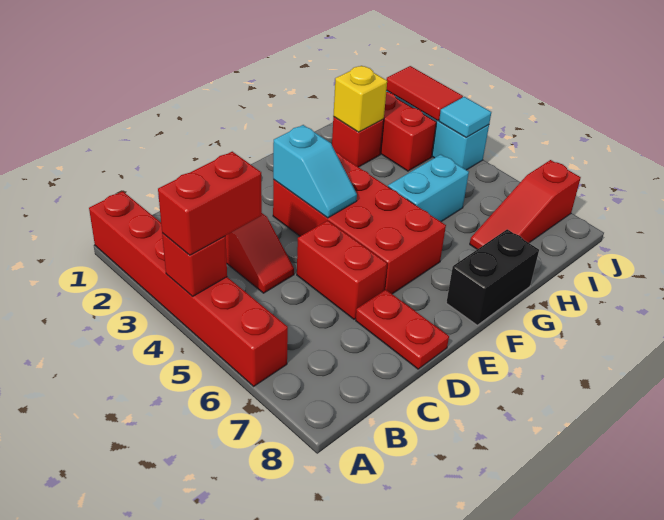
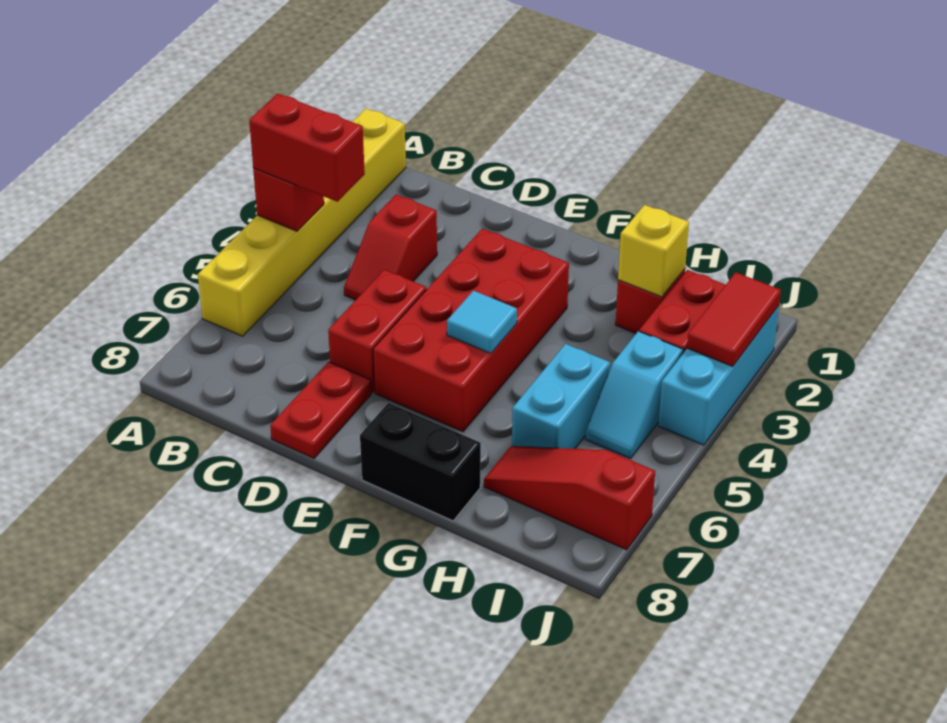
red 1x6 brick [89,191,288,386] -> yellow 1x6 brick [198,109,406,336]
cyan 1x2 slope [273,125,357,218] -> cyan 1x2 slope moved to [585,331,683,459]
cyan 1x2 brick [388,155,469,222] -> cyan 1x2 brick turned to [512,344,610,449]
cyan 1x1 tile [439,97,491,137] -> cyan 1x1 tile moved to [447,291,517,353]

